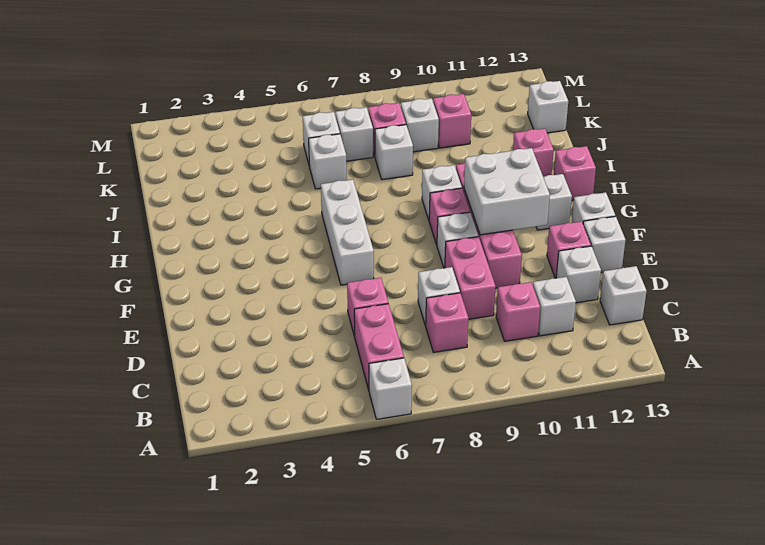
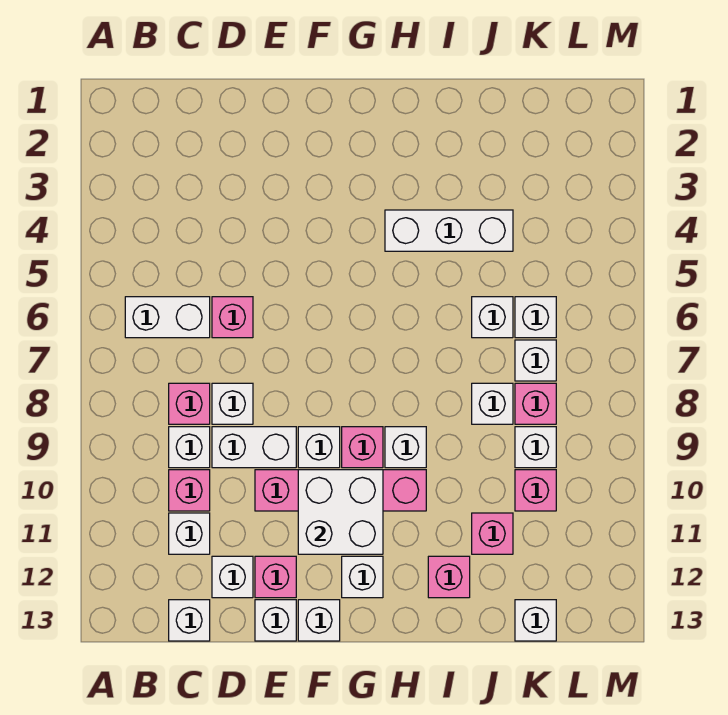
white 1x1 brick [369,358,412,419] -> white 1x1 brick moved to [169,427,210,468]
pink 1x2 brick [354,304,404,390] -> white 1x2 brick [125,297,210,338]
pink 1x2 brick [445,237,496,319] -> white 1x2 brick [212,427,296,468]
white 1x3 brick [321,180,374,285] -> white 1x3 brick moved to [385,210,513,251]
pink 1x1 brick [554,146,596,200] -> pink 1x1 brick moved to [472,513,513,554]

